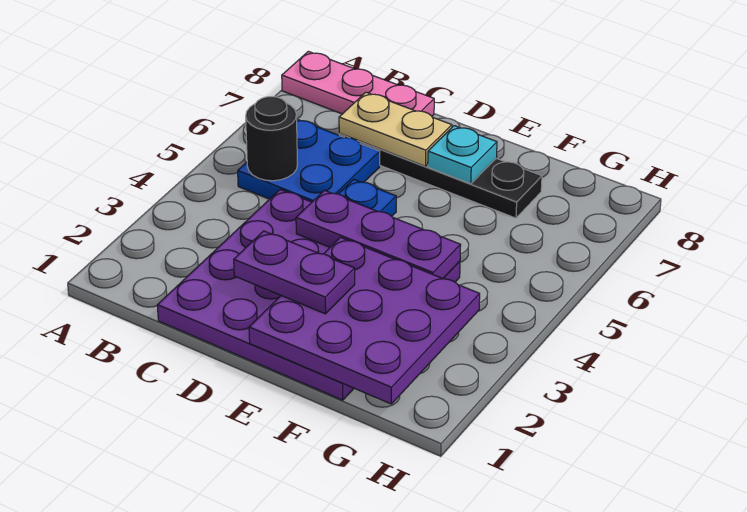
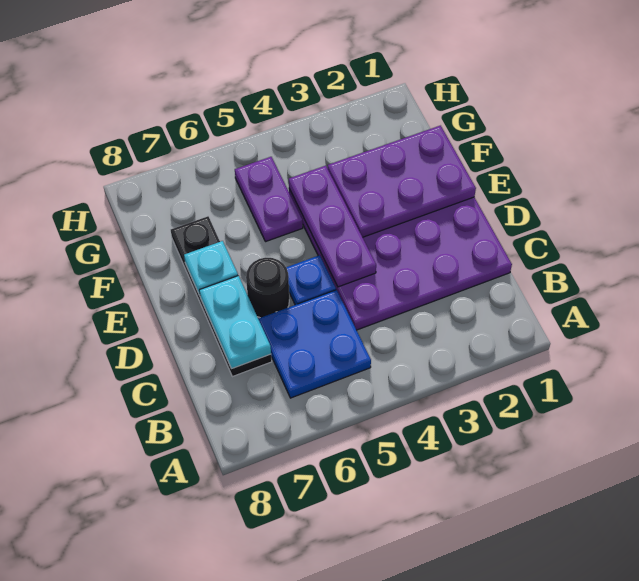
pink 1x3 plate [282,51,434,116] -> none
black 1x1 round brick [246,97,297,181] -> black 1x1 round brick moved to [246,258,289,318]
tan 1x2 plate [339,92,452,166] -> cyan 1x2 plate [199,276,271,369]
purple 1x2 plate [234,231,355,314] -> purple 1x2 plate moved to [235,157,303,242]
purple 3x3 plate [249,237,480,404] -> purple 2x3 plate [328,126,476,237]

